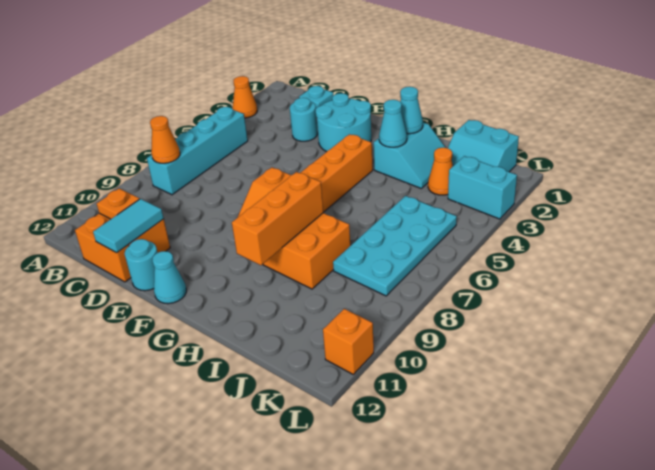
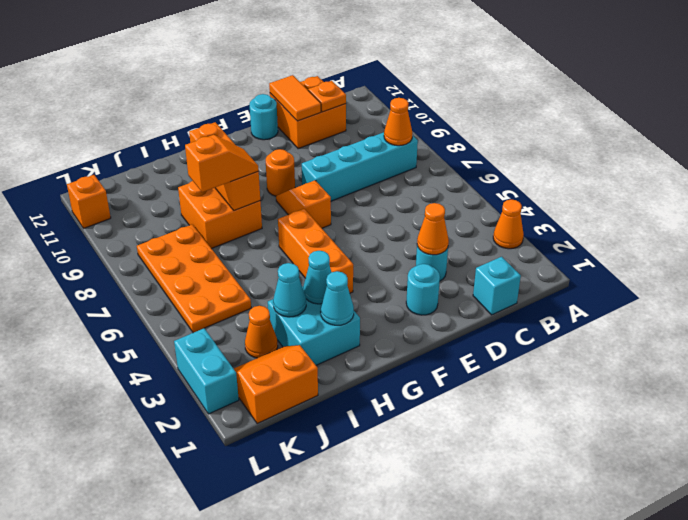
cyan 1x4 brick [147,107,248,195] -> cyan 1x4 brick turned to [302,132,418,201]
cyan 1x1 plate [299,86,333,108] -> cyan 1x1 brick [473,257,521,315]
none -> orange 1x1 cone [417,203,449,255]
cyan 1x2 tile [93,199,164,253] -> orange 1x2 tile [269,75,321,121]
cyan 2x2 round brick [316,93,371,152] -> cyan 1x1 round brick [406,264,440,315]
none -> orange 1x1 round brick [266,149,295,196]
cyan 1x1 cone [153,251,186,304] -> cyan 1x1 cone moved to [273,263,306,317]
cyan 2x2 slope [374,123,446,188] -> cyan 2x2 brick [268,287,360,365]
none -> orange 1x2 slope [185,135,259,192]
cyan 2x2 slope [448,120,519,172] -> orange 2x2 slope [234,345,318,424]
cyan 2x4 plate [333,196,457,296] -> orange 2x4 plate [137,224,251,333]
cyan 1x2 brick [448,156,517,219] -> cyan 1x2 brick turned to [174,328,239,414]

